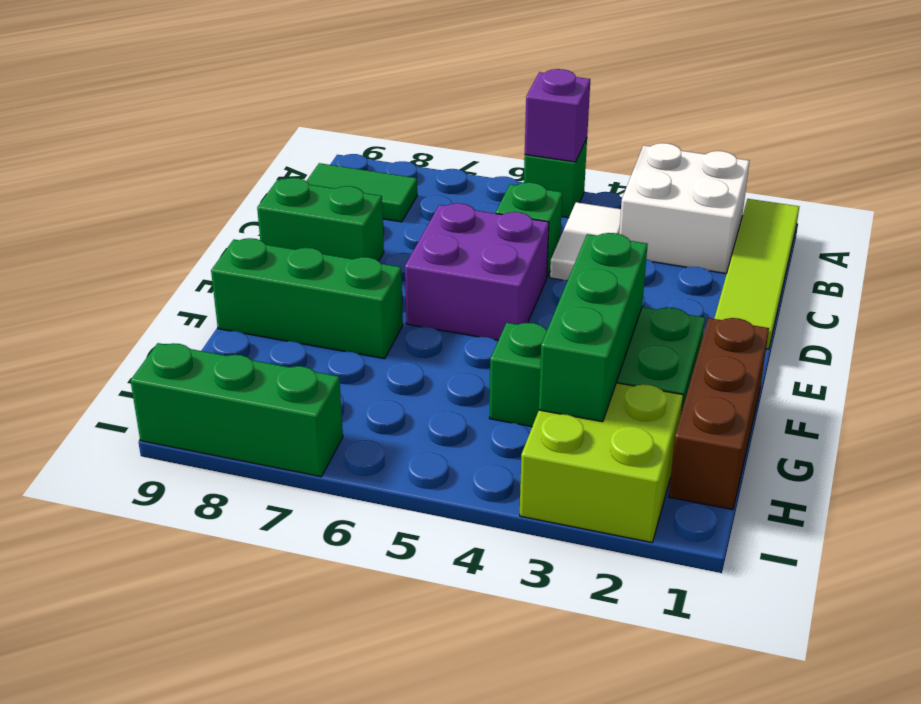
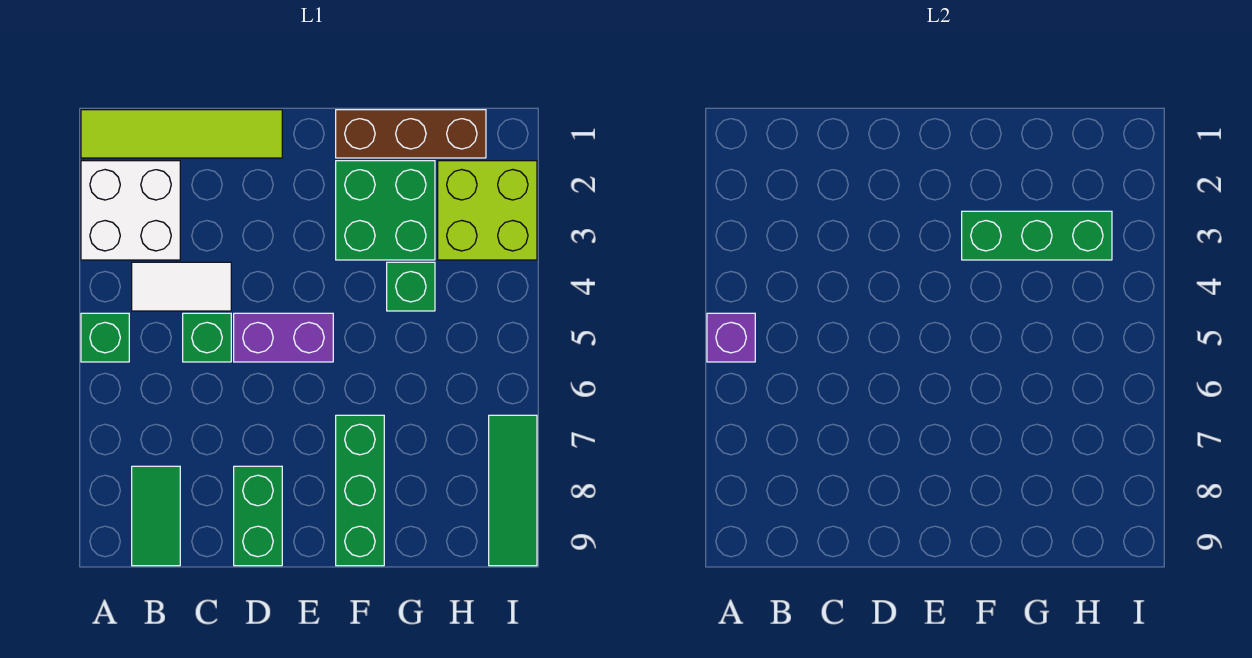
purple 2x2 brick [405,203,549,340] -> purple 1x2 brick [234,313,333,362]
green 1x3 brick [130,343,343,477] -> green 1x3 tile [489,415,537,566]

